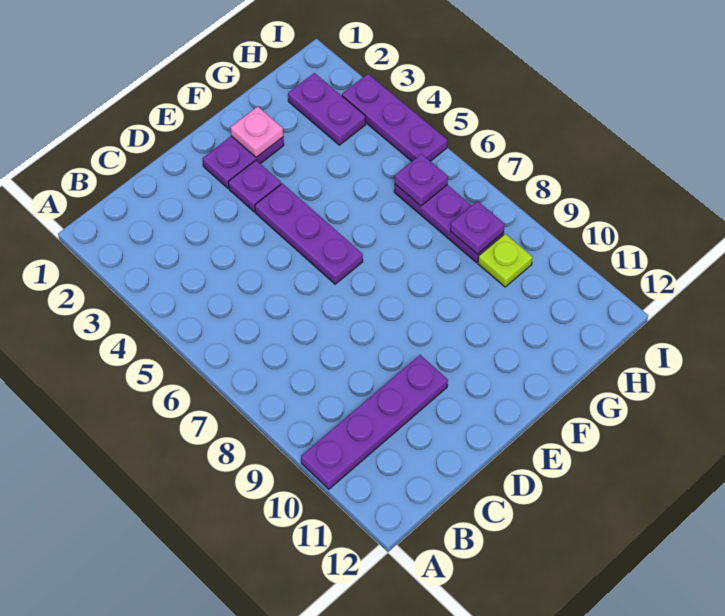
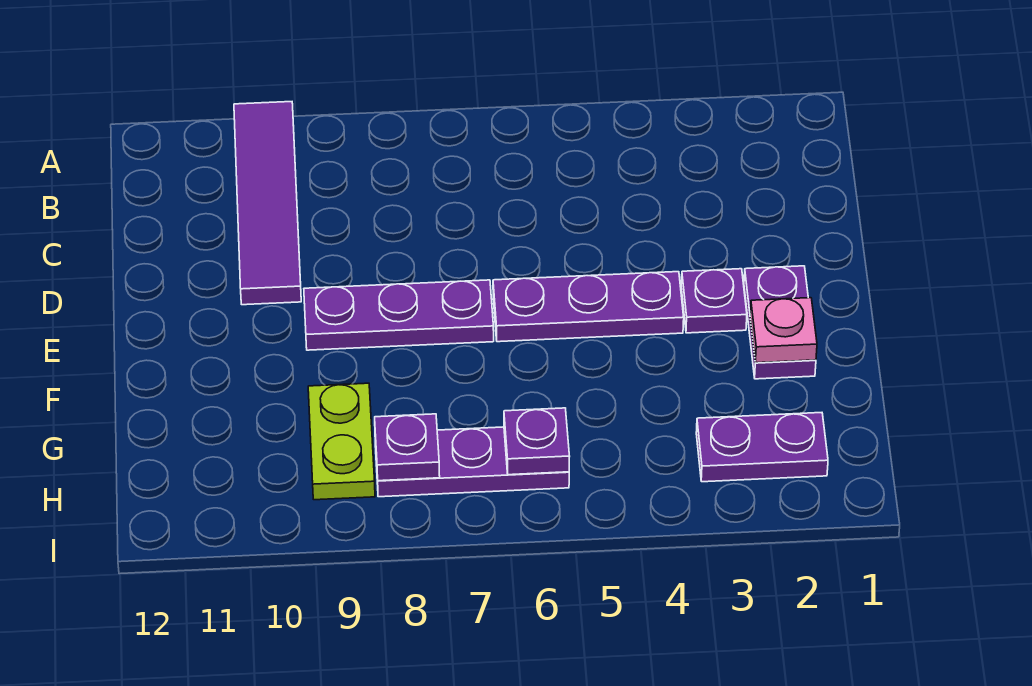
purple 1x4 plate [301,355,448,489] -> purple 1x4 tile [234,102,301,305]
lime 1x1 plate [478,234,533,287] -> lime 1x2 plate [308,383,375,500]
purple 1x3 plate [342,74,447,161] -> purple 1x3 plate moved to [304,280,494,350]

